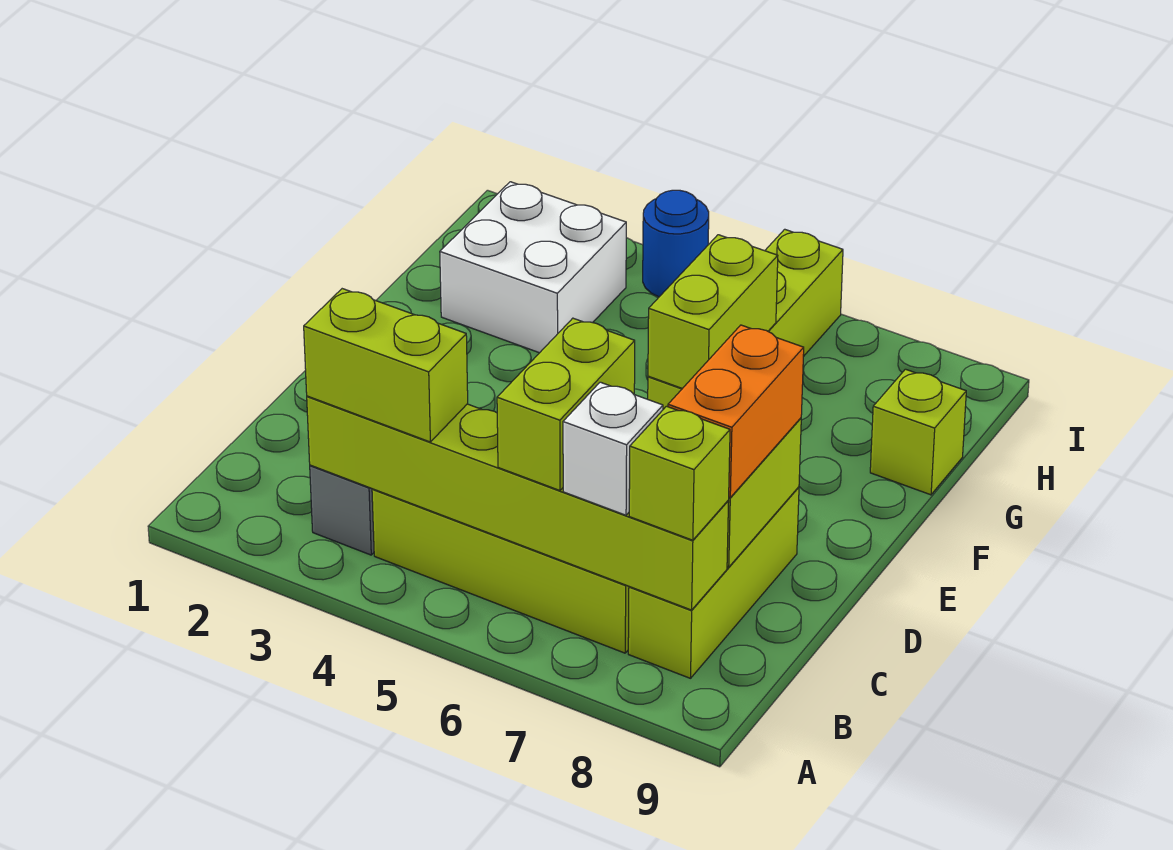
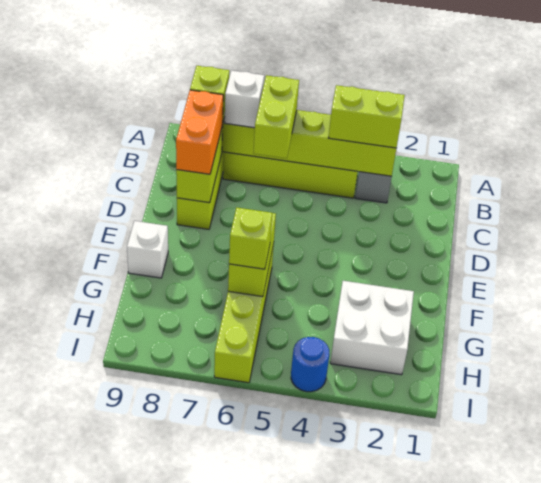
none -> white 1x1 brick [127,221,168,278]
lime 1x1 brick [870,369,966,495] -> lime 1x1 brick moved to [229,207,272,269]

